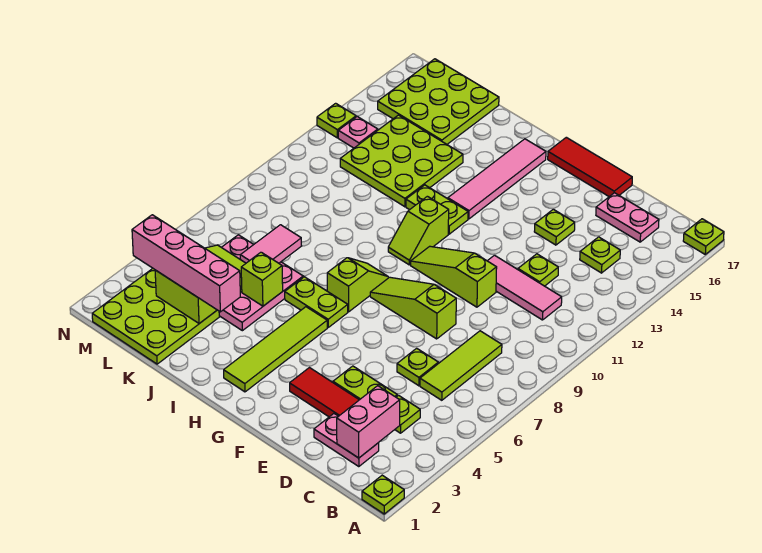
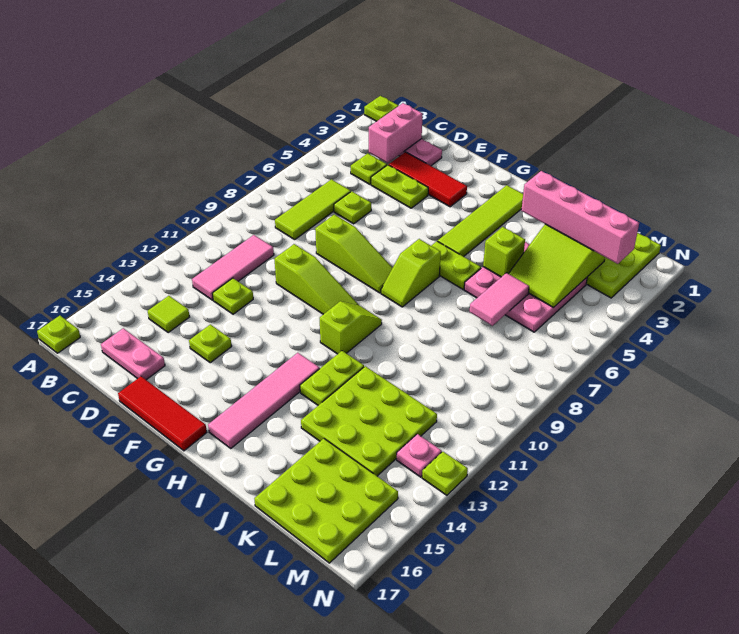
pink 1x3 tile [488,255,562,320] -> pink 1x3 tile turned to [192,235,274,300]
lime 1x1 plate [580,237,620,273] -> lime 1x1 tile [148,296,189,332]
lime 1x2 plate [406,185,468,234] -> lime 1x2 plate turned to [300,351,364,405]

